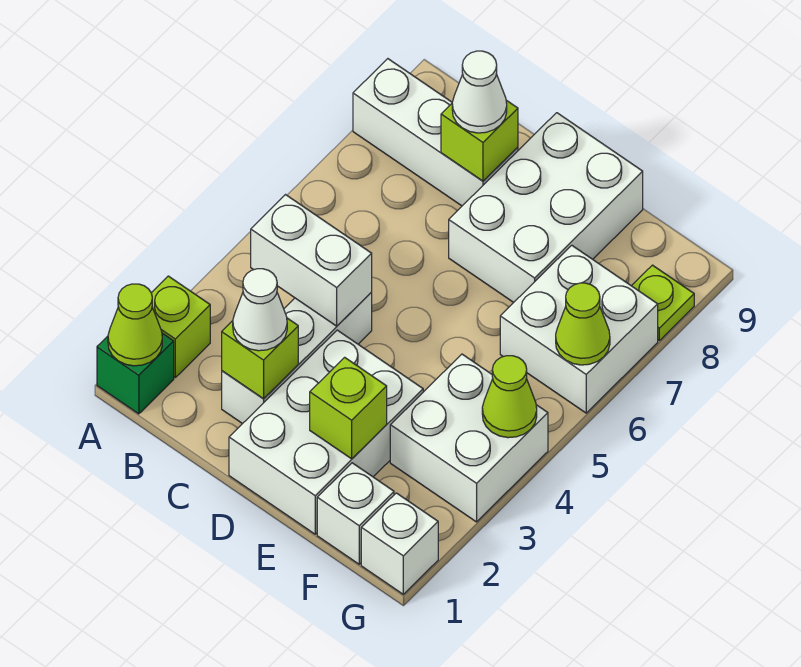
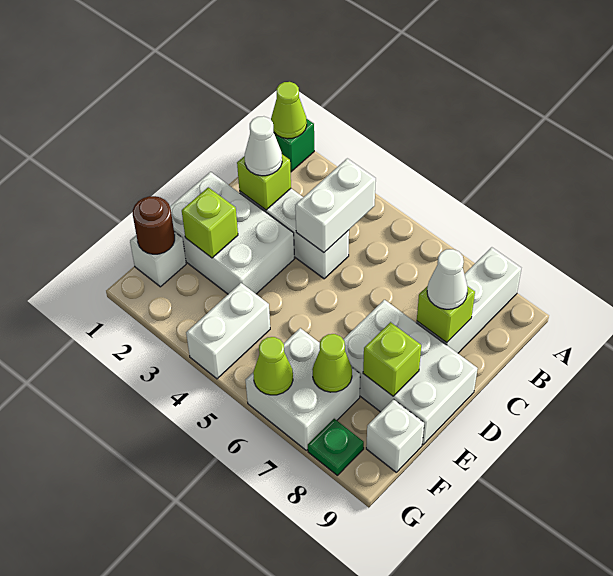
lime 1x1 brick [152,276,210,377] -> lime 1x1 brick moved to [363,322,421,396]
none -> brown 1x1 round brick [133,196,175,254]
white 2x2 brick [390,354,548,522] -> white 1x2 brick [186,283,270,379]
white 1x1 brick [361,493,438,594] -> white 1x1 brick moved to [366,399,424,472]
lime 1x1 cone [482,356,537,438] -> lime 1x1 cone moved to [312,334,352,392]
lime 1x1 plate [632,265,694,340] -> green 1x1 plate [308,419,364,475]

